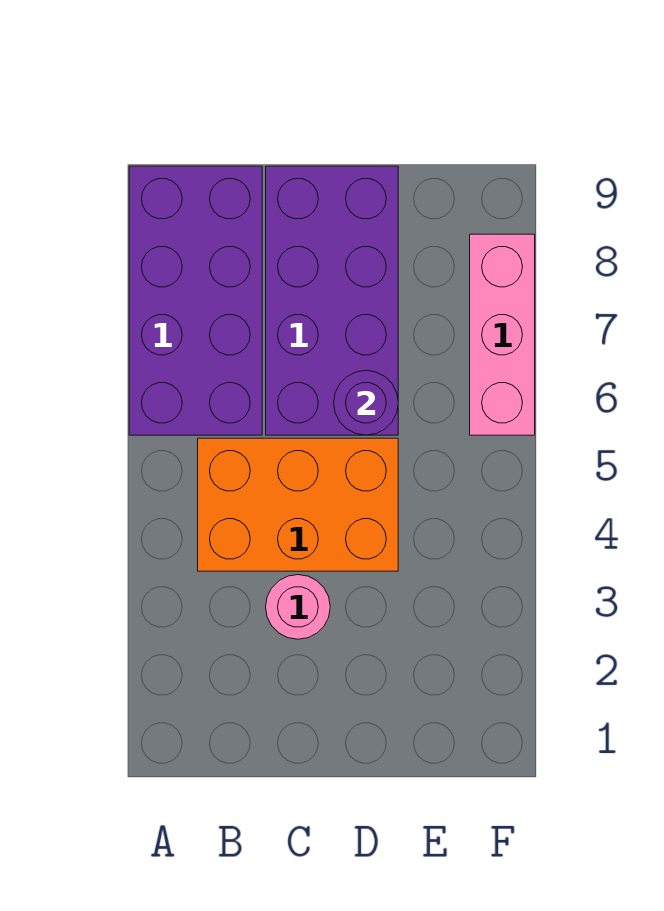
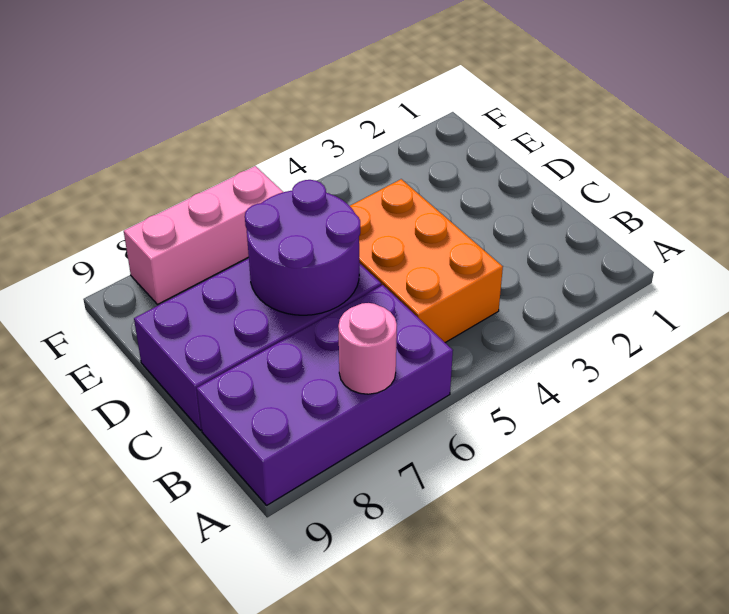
pink 1x1 round brick [266,575,330,639] -> pink 1x1 round brick moved to [338,303,397,394]
purple 1x1 round brick [334,371,398,435] -> purple 2x2 round brick [245,180,360,315]

